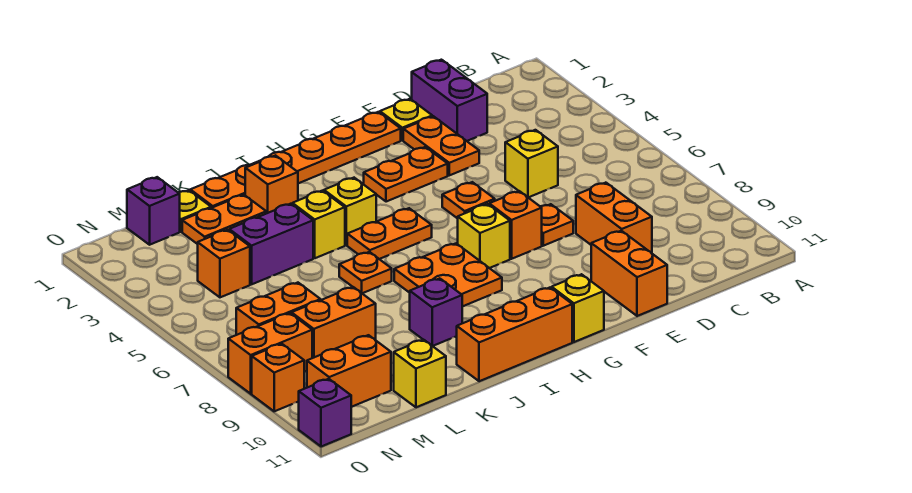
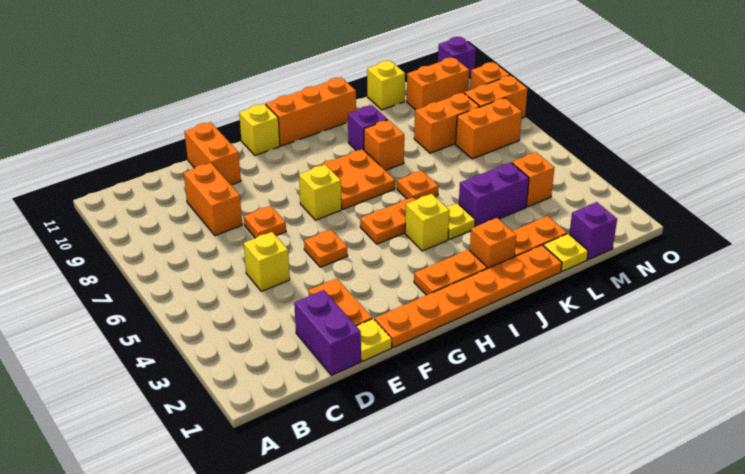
orange 1x2 plate [364,147,448,202] -> orange 1x2 plate moved to [414,250,487,295]
orange 1x1 brick [489,191,542,259] -> orange 1x1 brick moved to [364,120,404,171]
yellow 1x1 brick [292,191,345,258] -> yellow 1x1 plate [447,203,475,240]

